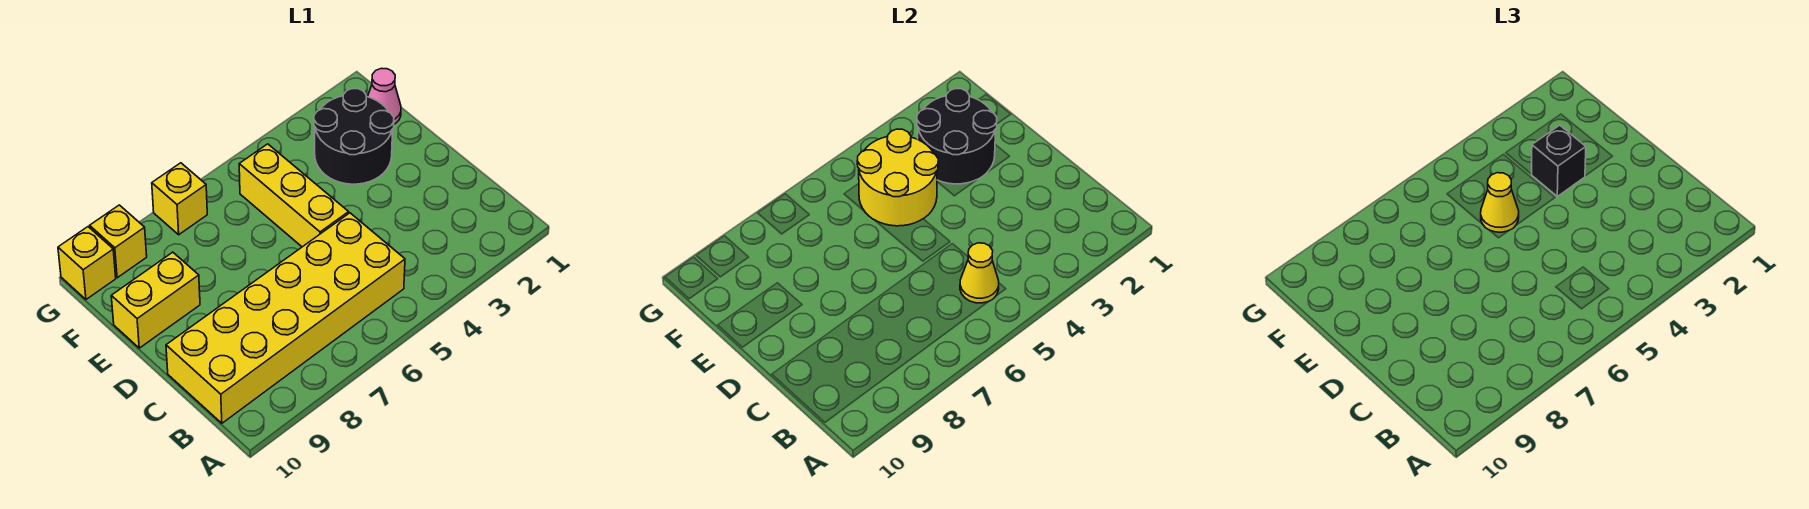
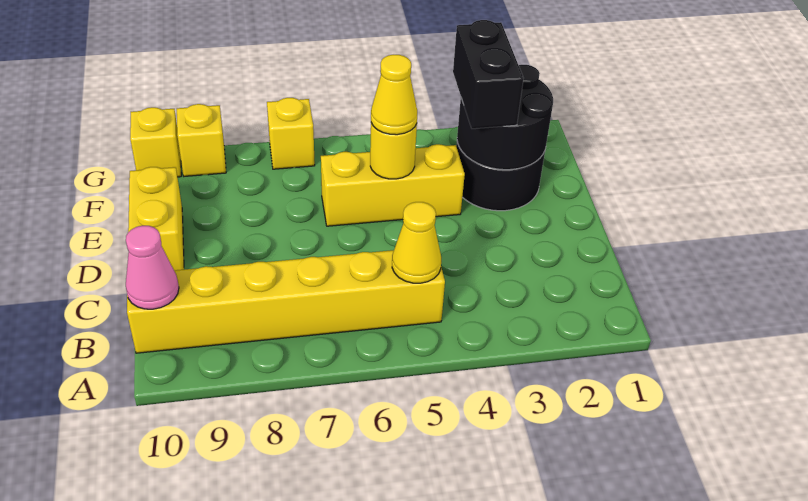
yellow 2x6 brick [166,213,405,423] -> yellow 1x6 brick [127,250,445,353]
yellow 1x3 brick [239,144,349,247] -> yellow 1x3 brick turned to [321,144,465,226]
black 1x1 brick [1532,125,1586,196] -> black 1x2 brick [453,20,524,129]
yellow 2x2 round brick [857,129,938,226] -> yellow 1x1 round brick [370,123,417,179]
yellow 1x2 brick [111,252,200,348] -> yellow 1x2 brick turned to [128,167,184,270]
pink 1x1 cone [368,68,401,124] -> pink 1x1 cone moved to [126,226,179,309]

